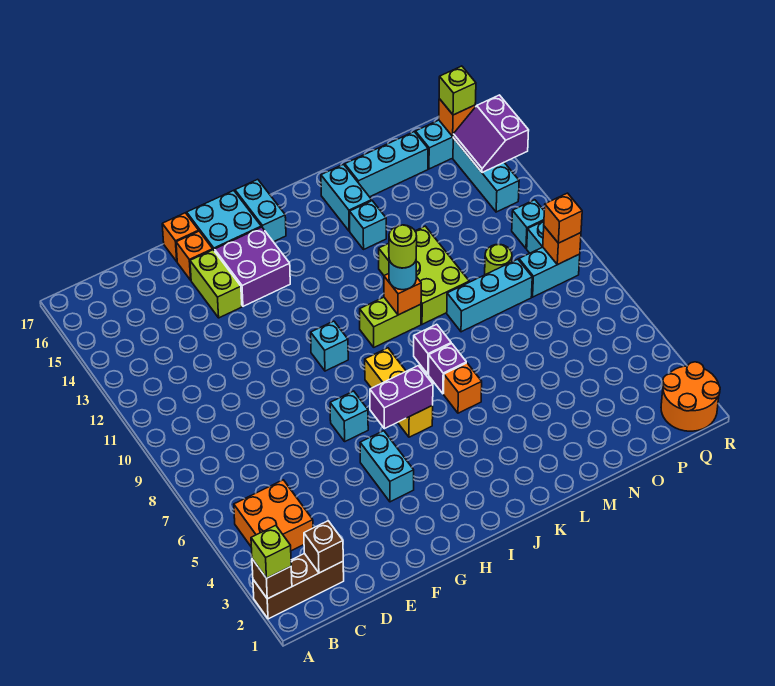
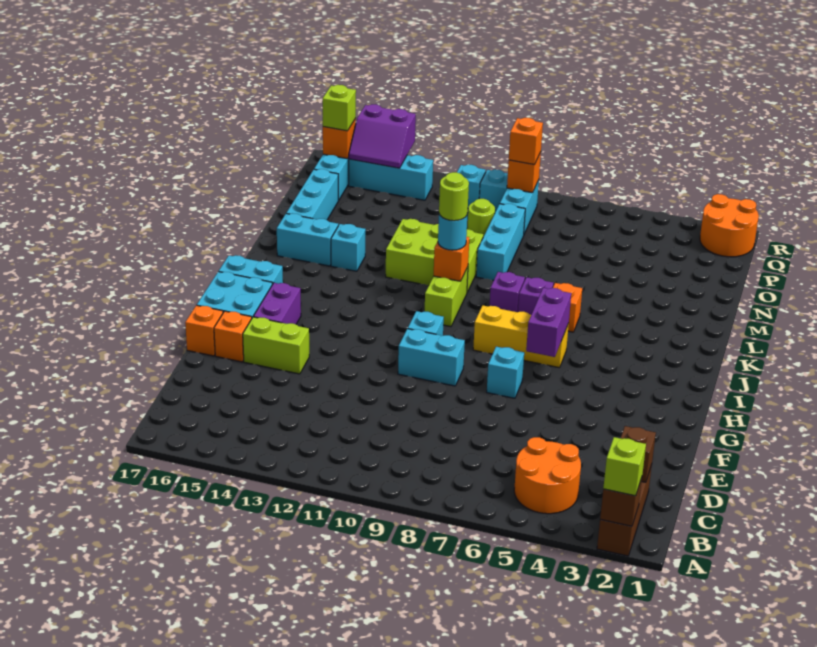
orange 2x2 brick [234,480,313,551] -> orange 2x2 round brick [514,437,581,514]
cyan 1x2 brick [360,431,414,502] -> cyan 1x2 brick moved to [398,329,465,386]
purple 2x2 brick [215,227,290,306] -> purple 1x2 brick [253,283,301,324]

